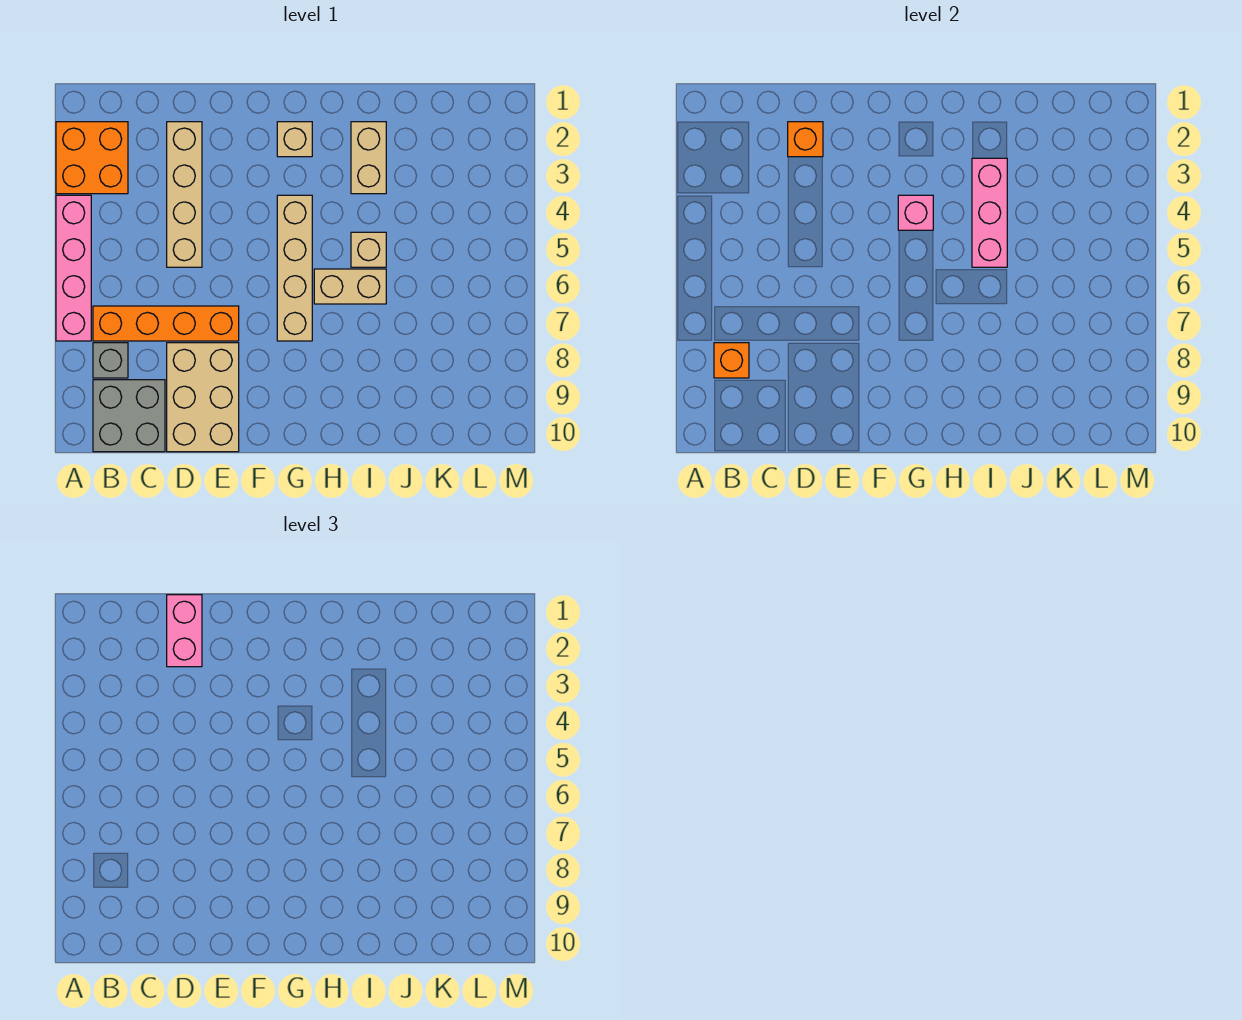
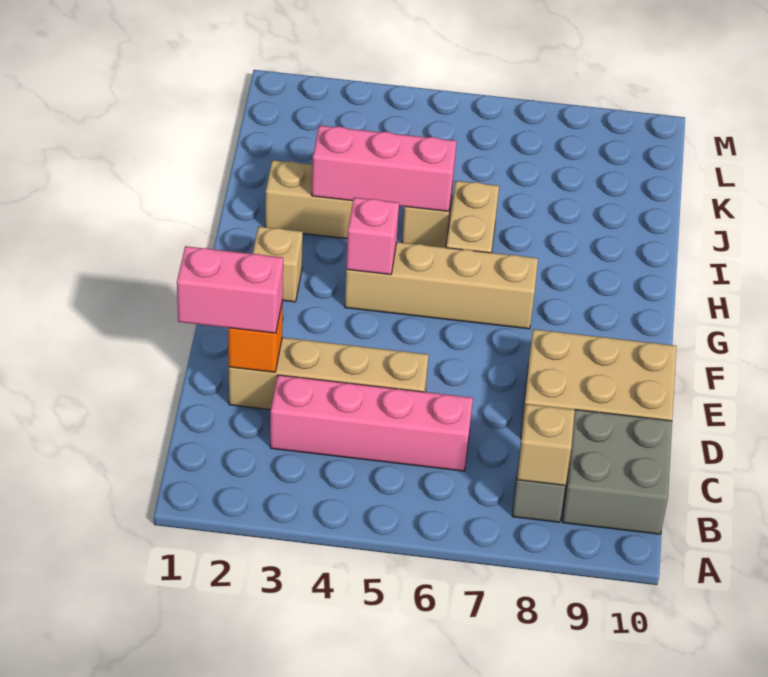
orange 2x2 brick [56,122,128,194] -> none
pink 1x4 brick [56,195,91,341] -> pink 1x4 brick moved to [270,375,473,471]
orange 1x4 brick [93,306,239,341] -> none
orange 1x1 brick [714,343,749,378] -> tan 1x1 brick [517,404,575,486]

